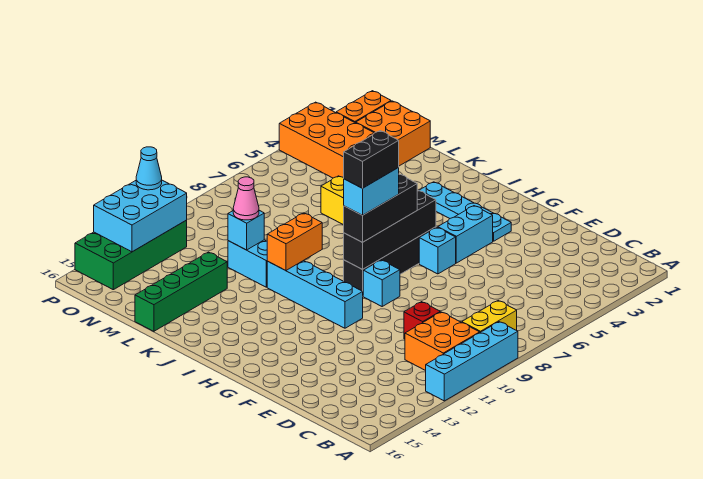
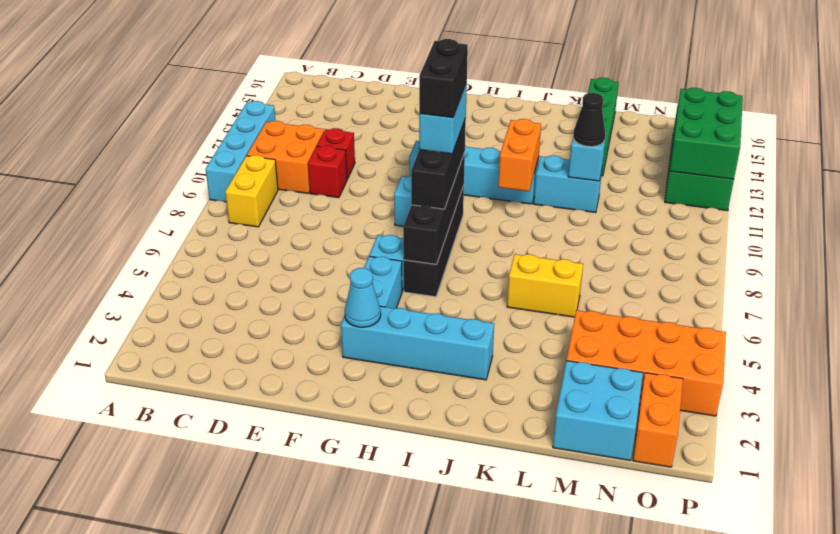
none -> red 1x1 brick [317,128,355,179]
cyan 1x4 plate [419,182,511,241] -> cyan 1x4 brick [341,306,494,380]
pink 1x1 cone [233,177,259,220] -> black 1x1 cone [573,93,605,147]
orange 2x2 brick [356,101,430,166] -> cyan 2x2 brick [553,361,643,461]
cyan 2x3 brick [94,180,187,252] -> green 2x3 brick [670,88,743,179]
cyan 1x1 cone [136,147,162,190] -> cyan 1x1 cone moved to [345,268,381,327]

